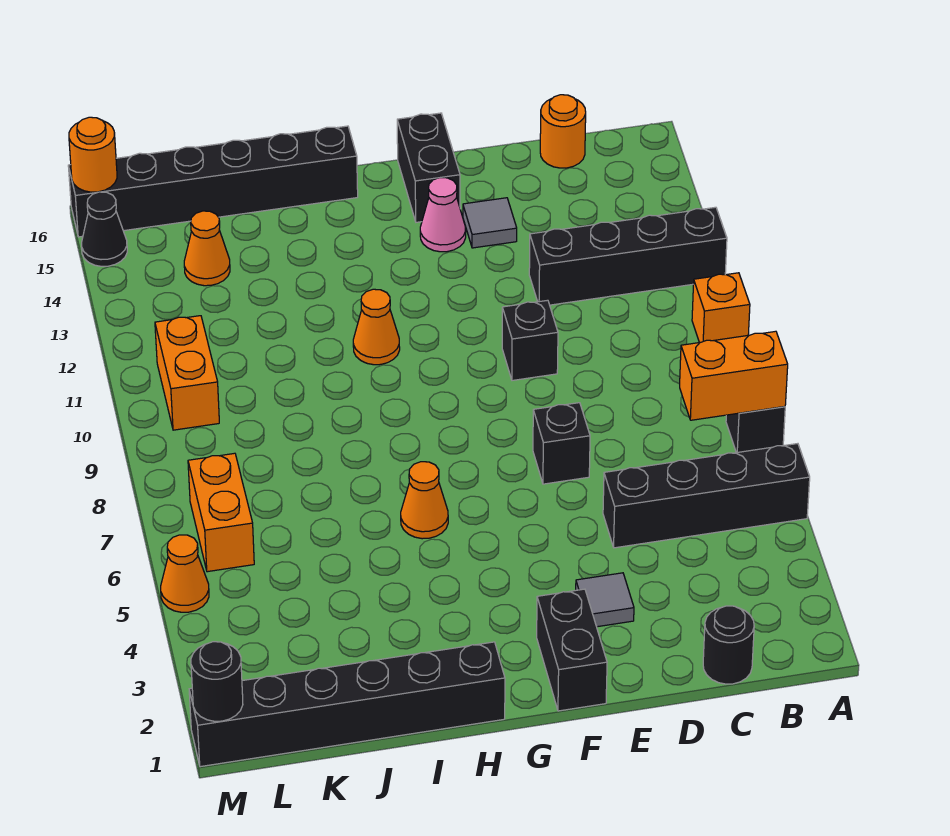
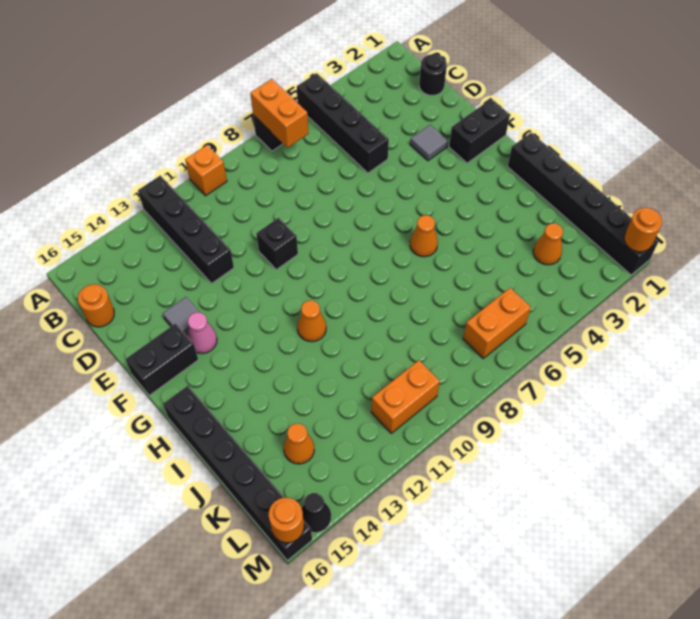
black 1x1 brick [533,403,590,484] -> none
black 1x1 round brick [191,642,243,721] -> orange 1x1 round brick [624,208,662,252]
orange 1x1 cone [161,535,209,612] -> orange 1x1 cone moved to [533,223,563,265]

